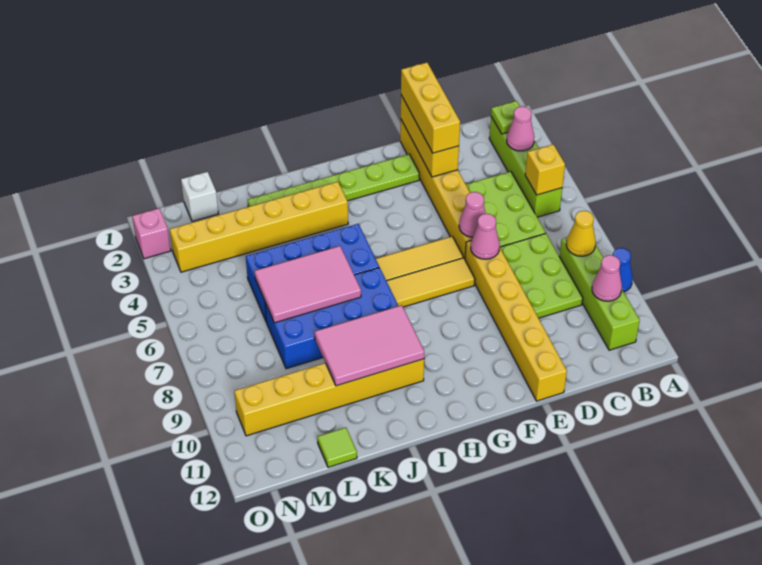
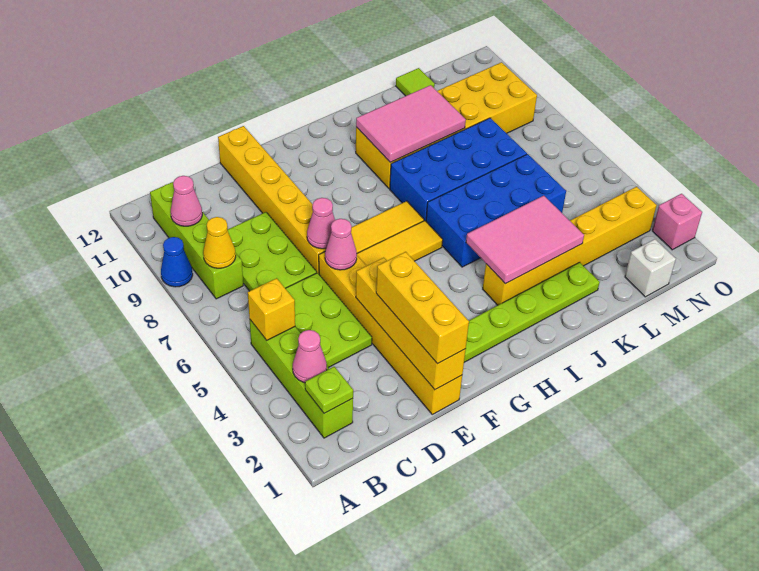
yellow 1x3 brick [401,95,459,177] -> yellow 1x4 brick [356,258,466,390]
yellow 1x6 brick [234,359,424,436] -> yellow 2x6 brick [356,62,537,189]
pink 2x3 tile [254,246,361,323] -> pink 2x3 tile moved to [466,196,584,284]

